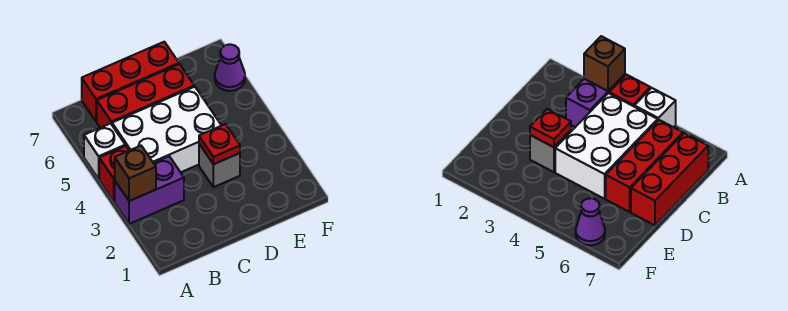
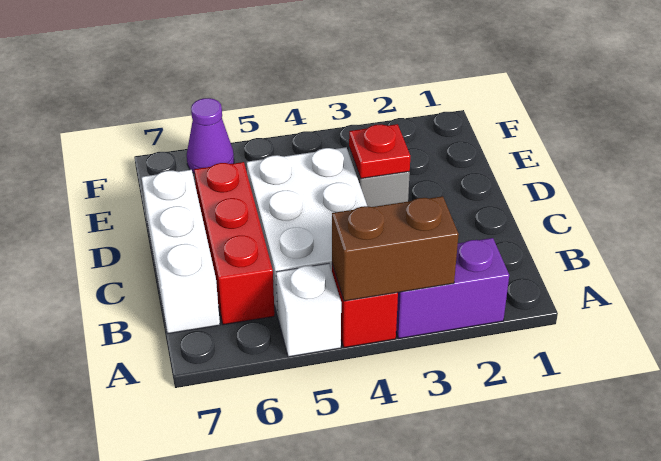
purple 1x2 brick [115,156,184,224] -> purple 1x2 brick turned to [396,238,509,338]
brown 1x1 brick [115,146,156,201] -> brown 1x2 brick [332,196,459,301]
red 1x3 brick [82,42,179,122] -> white 1x3 brick [142,170,220,334]

